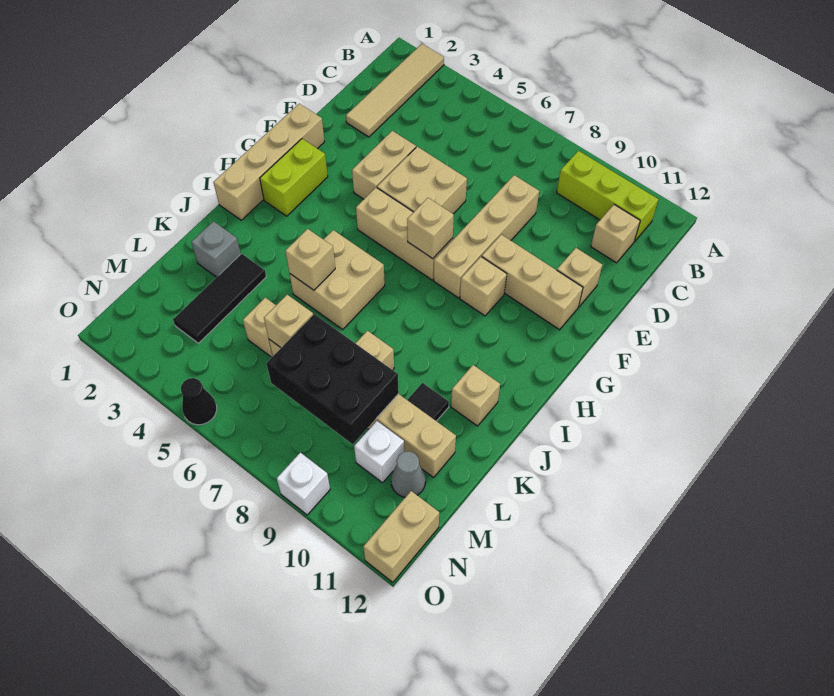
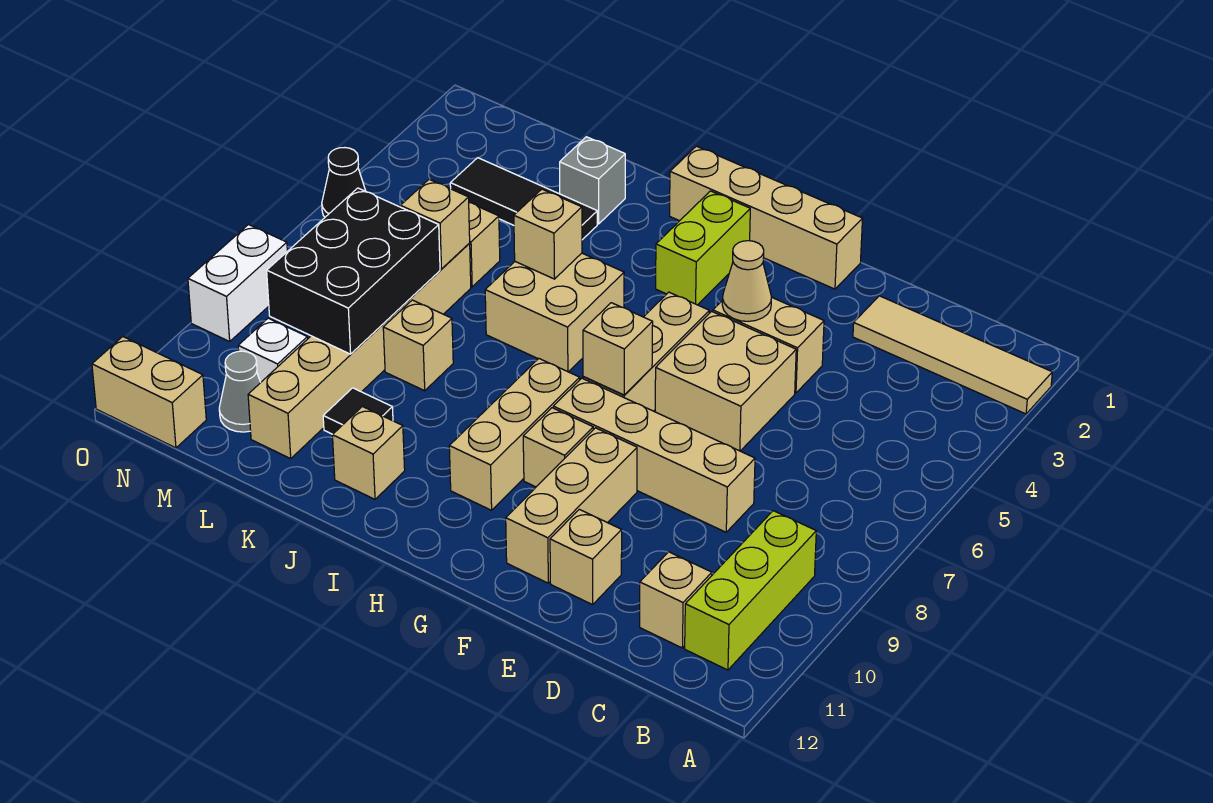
none -> tan 1x1 cone [722,241,772,321]
lime 1x2 brick [260,139,328,216] -> lime 1x2 brick turned to [656,191,750,305]
none -> tan 1x3 brick [449,359,580,510]
white 1x1 brick [277,453,330,515] -> white 1x2 brick [188,225,287,341]

